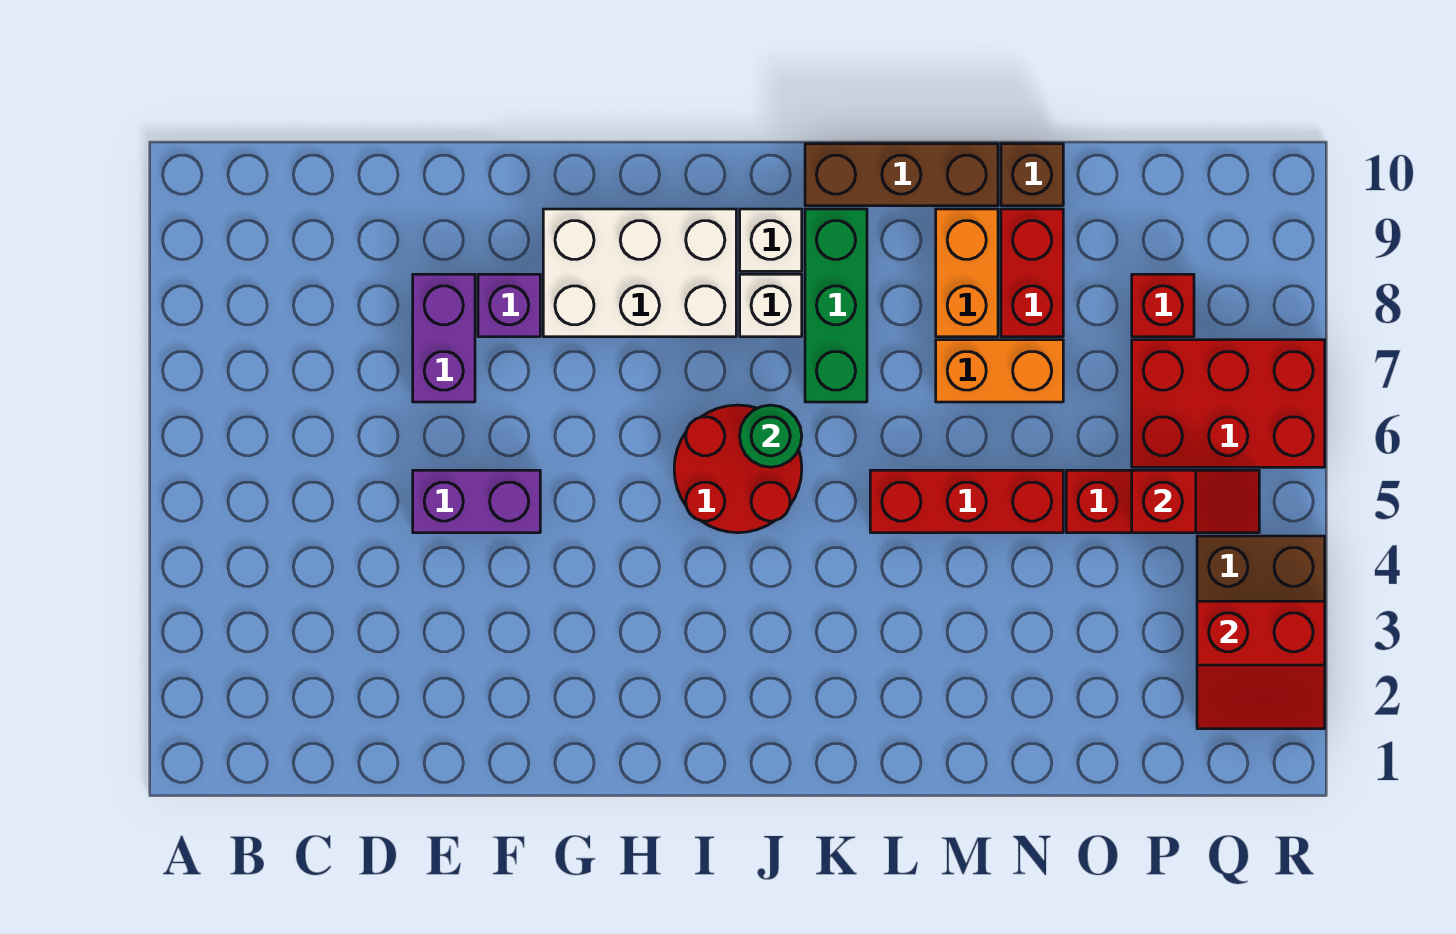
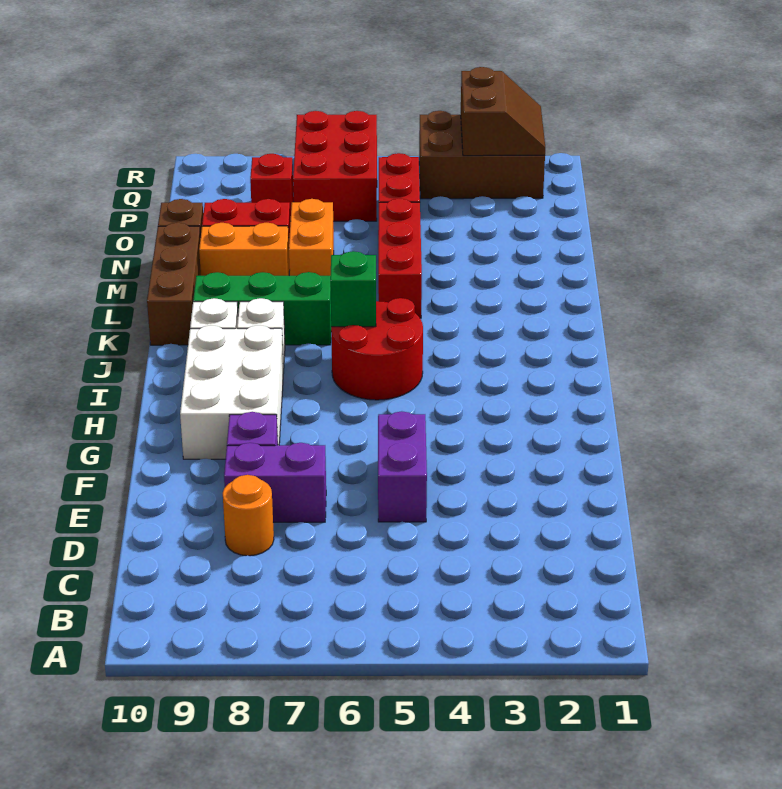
none -> orange 1x1 round brick [223,475,274,556]
green 1x1 round brick [740,405,802,467] -> green 1x1 brick [330,251,376,327]
red 1x2 slope [1132,470,1259,533] -> none
red 2x2 slope [1197,601,1325,729] -> brown 2x2 slope [461,67,545,156]

